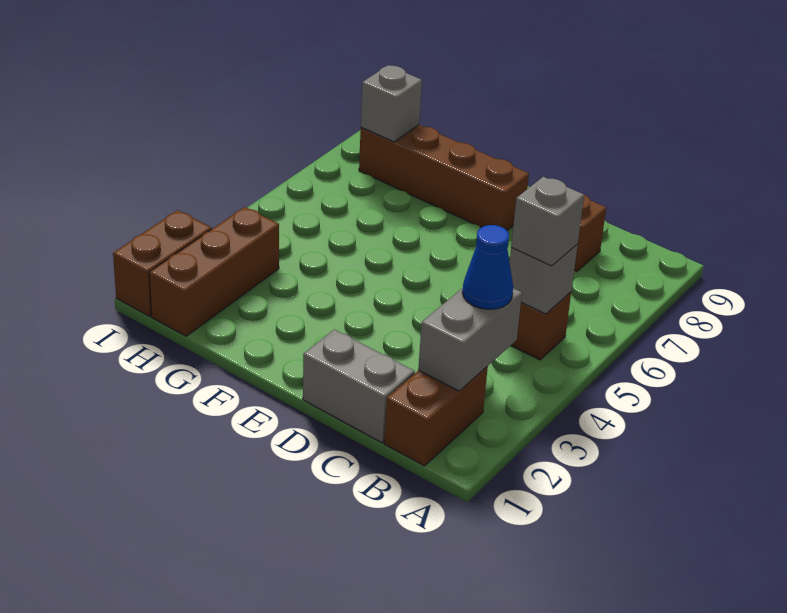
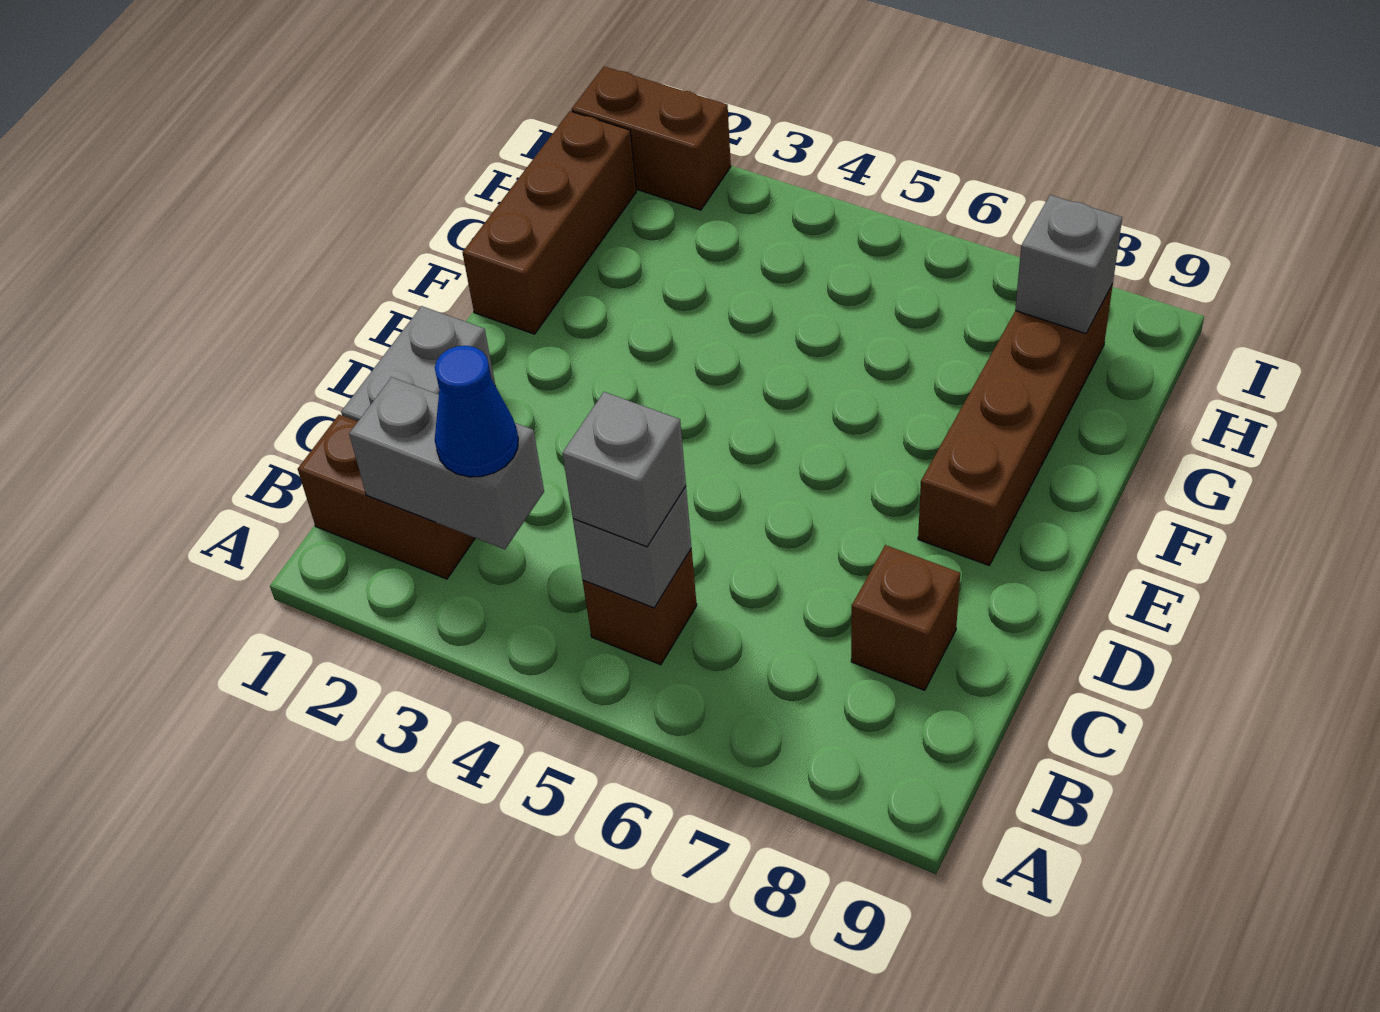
brown 1x3 brick [149,207,279,336] -> brown 1x3 brick turned to [462,111,636,334]

